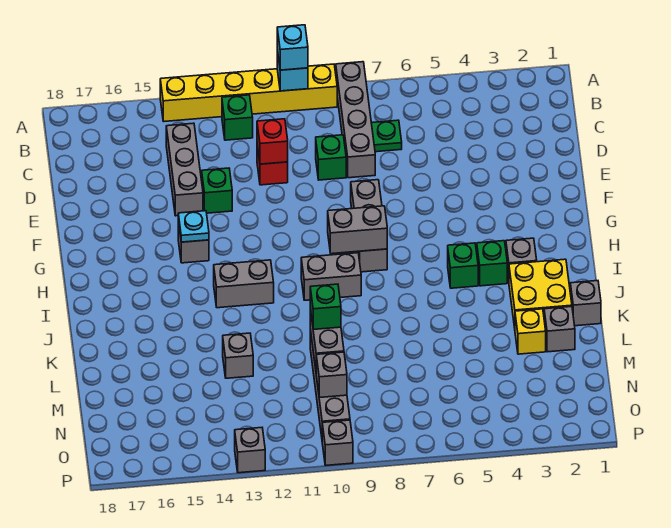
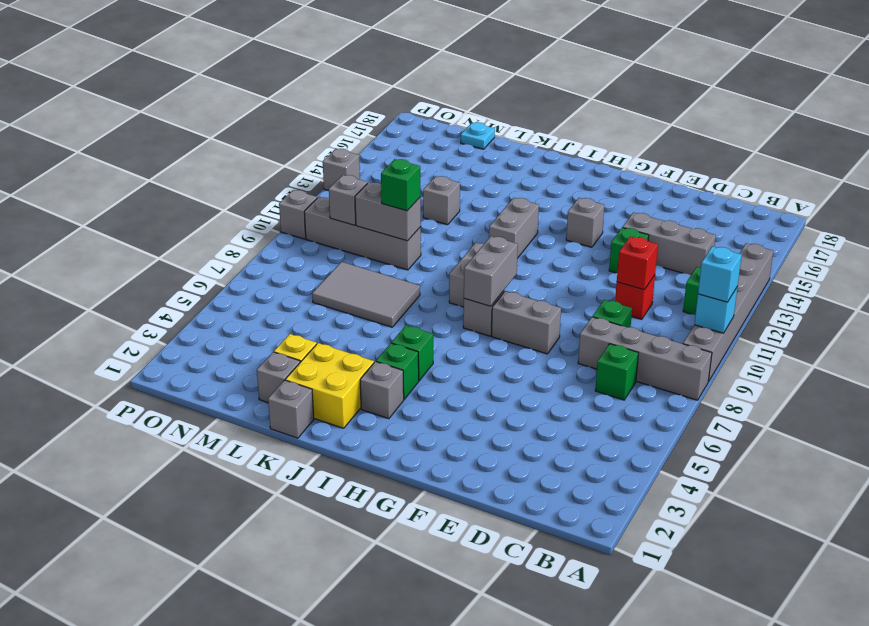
yellow 1x6 brick [160,64,337,121] -> grey 1x6 brick [683,243,773,381]
green 1x1 plate [371,120,402,152] -> green 1x1 brick [595,344,638,400]
cyan 1x1 plate [178,211,209,242] -> cyan 1x1 plate moved to [461,122,495,149]
none -> grey 2x3 tile [312,262,420,327]

